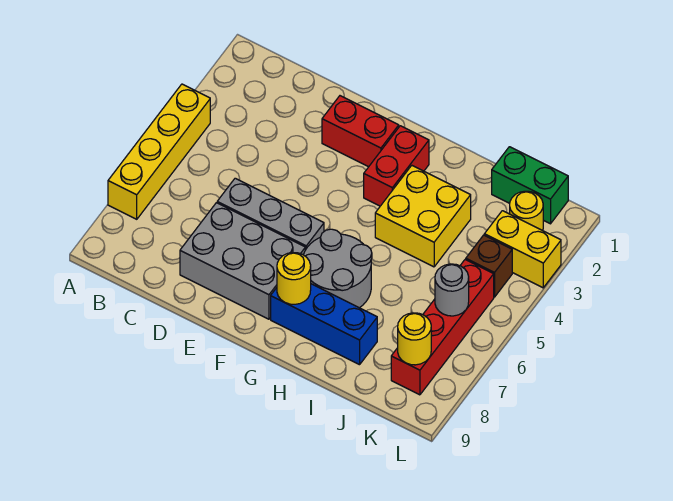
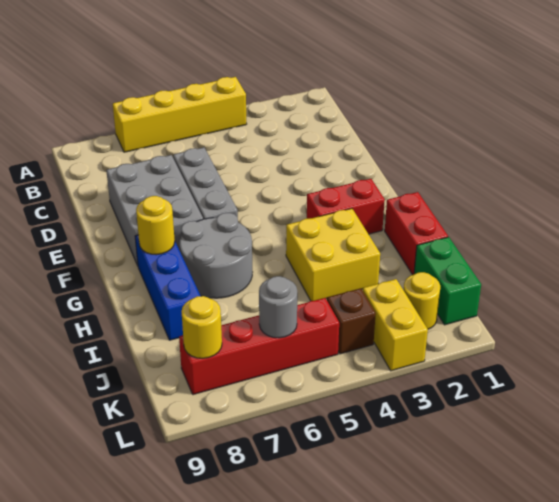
red 1x2 brick [322,96,399,167] -> red 1x2 brick moved to [385,192,448,275]

